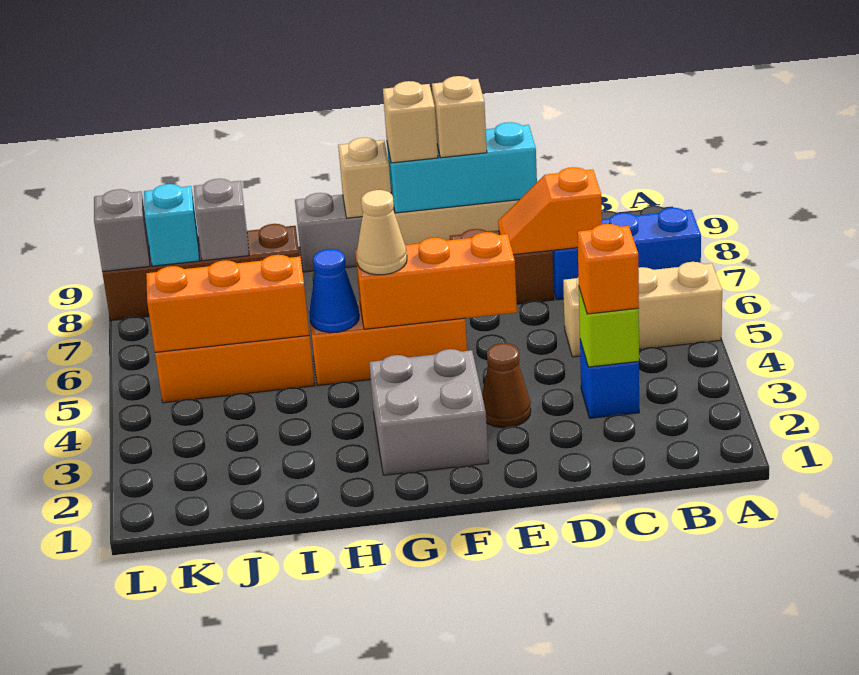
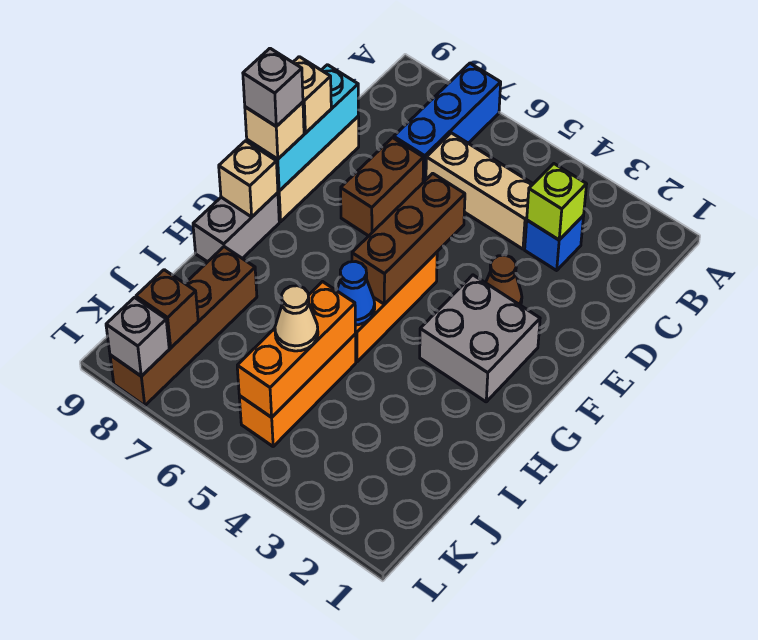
tan 1x3 brick [563,262,722,357] -> tan 1x3 brick turned to [426,133,533,249]
orange 1x1 brick [577,224,639,314] -> none
orange 1x2 slope [498,167,602,255] -> none
orange 1x3 brick [355,232,517,329] -> brown 1x3 brick [352,173,465,304]
tan 1x1 cone [357,190,407,275] -> tan 1x1 cone moved to [275,286,318,351]
grey 1x1 brick [194,179,249,261] -> grey 1x1 brick moved to [243,48,303,126]
cyan 1x1 brick [144,184,200,266] -> brown 1x1 brick [136,270,198,348]

